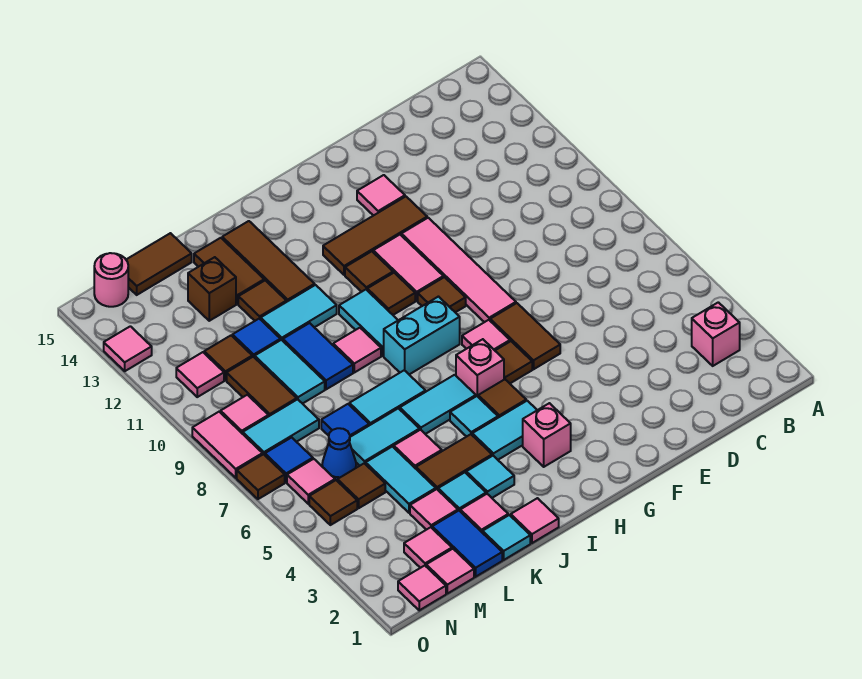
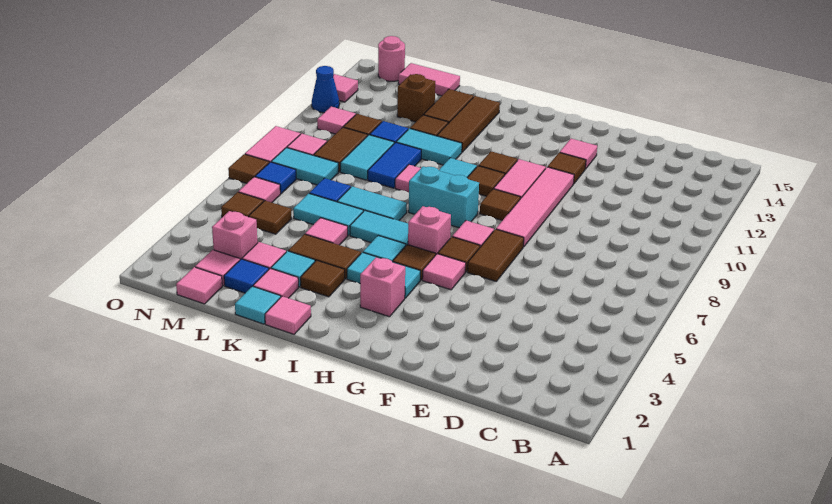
pink 1x1 brick [692,302,740,366] -> pink 1x1 brick moved to [212,211,257,260]
brown 1x3 tile [323,197,427,275] -> brown 1x1 tile [548,153,586,184]
cyan 1x1 tile [466,456,514,498] -> brown 1x1 tile [300,260,345,297]
blue 1x2 tile [432,511,502,577] -> blue 1x1 tile [224,259,269,293]
cyan 1x2 tile [366,447,436,513] -> none
brown 1x2 tile [126,233,192,295] -> pink 1x2 tile [398,63,460,96]
blue 1x1 cone [322,428,356,480] -> blue 1x1 cone moved to [312,66,339,113]
pink 1x1 tile [398,566,446,610] -> pink 1x1 tile moved to [422,254,466,290]

